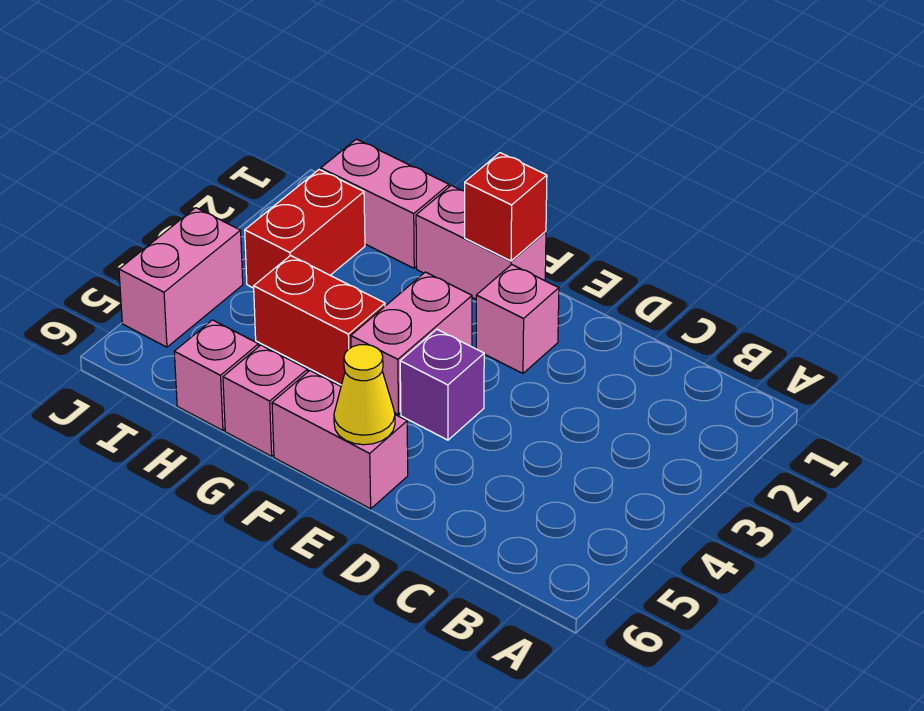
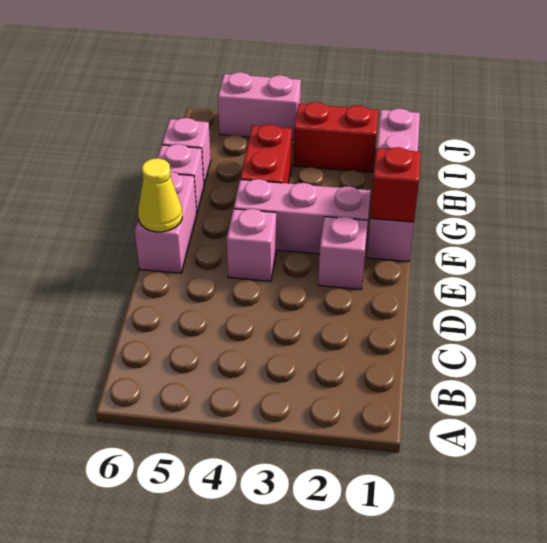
purple 1x1 brick [400,329,484,440] -> pink 1x1 brick [227,209,276,281]
pink 1x2 brick [351,272,472,415] -> pink 1x3 brick [234,179,371,254]

